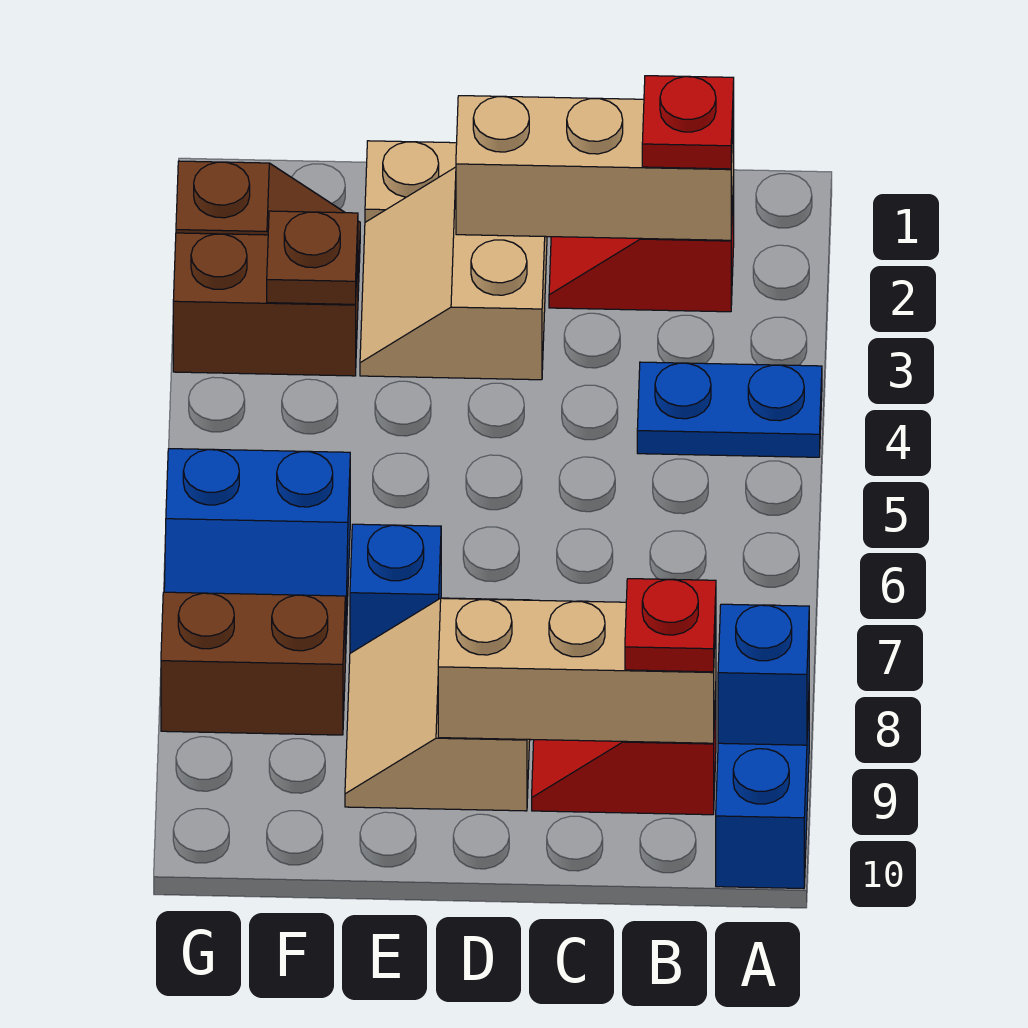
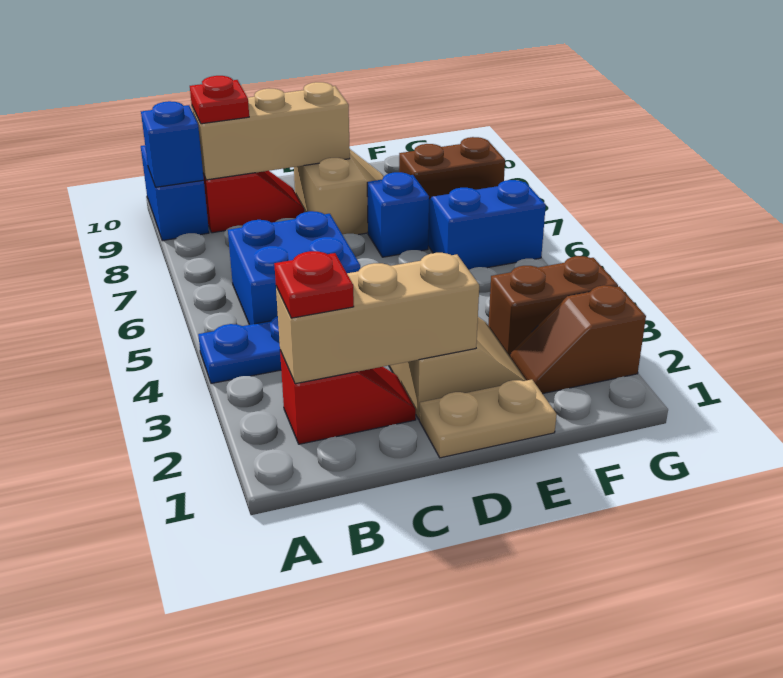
none -> blue 2x2 brick [228,211,360,325]
brown 1x1 plate [267,211,358,304] -> none

